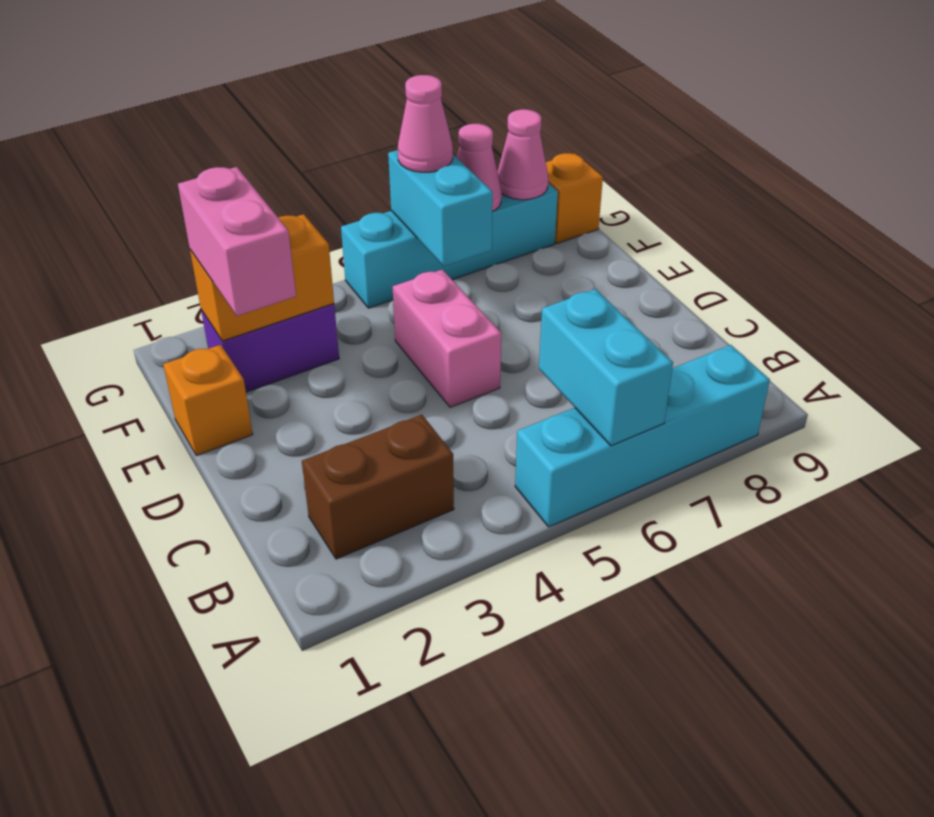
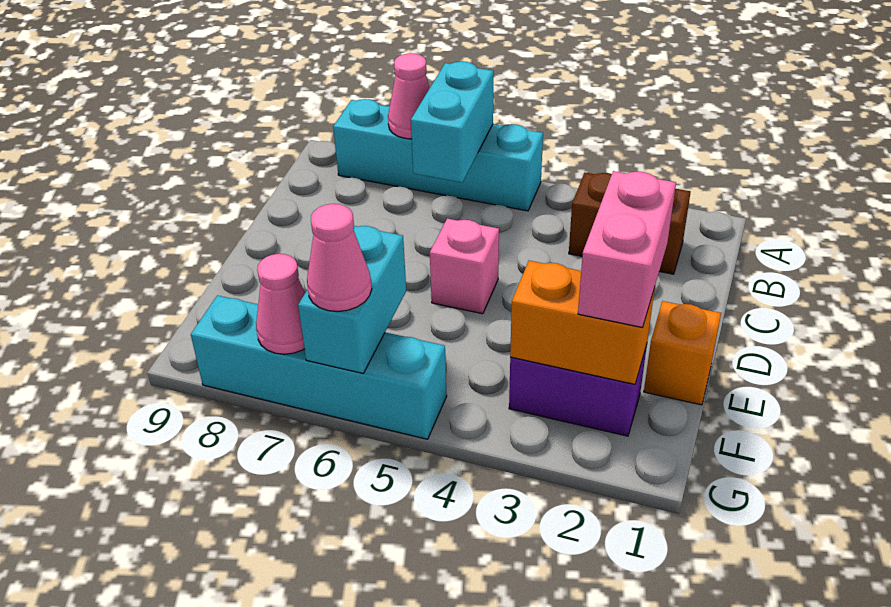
pink 1x2 brick [393,269,501,407] -> pink 1x1 brick [430,218,499,314]
pink 1x1 cone [497,109,548,200] -> pink 1x1 cone moved to [388,53,430,139]
orange 1x1 brick [546,153,603,243] -> none

